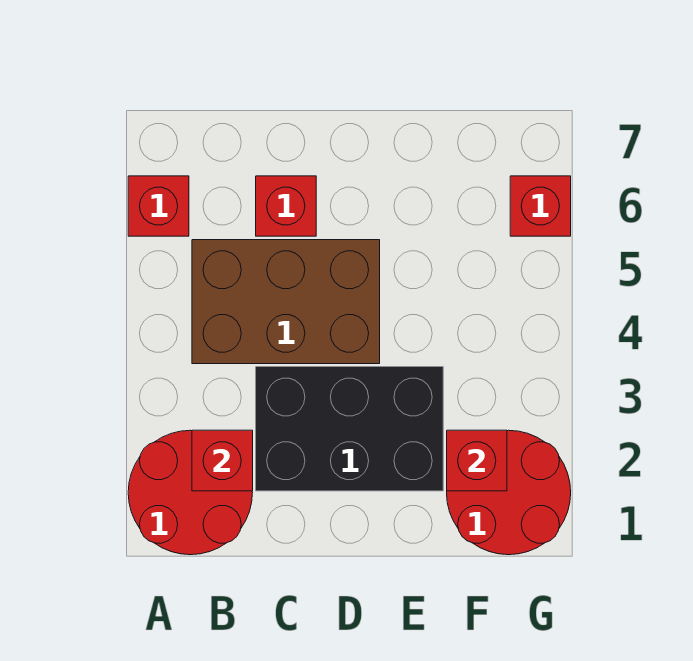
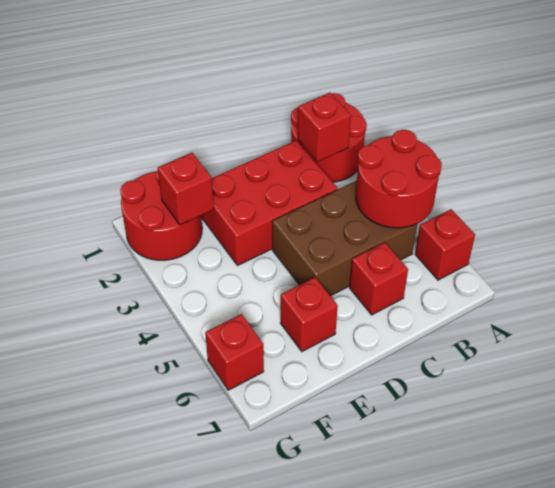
none -> red 2x2 round brick [356,130,442,228]
black 2x3 brick [256,367,443,491] -> red 2x3 brick [201,141,338,266]
none -> red 1x1 brick [281,277,338,351]

